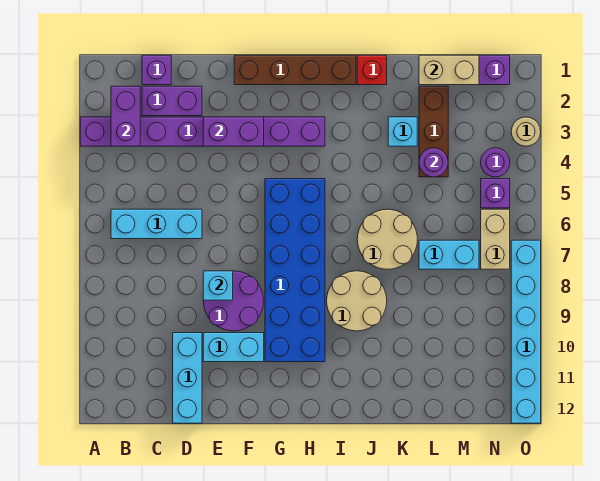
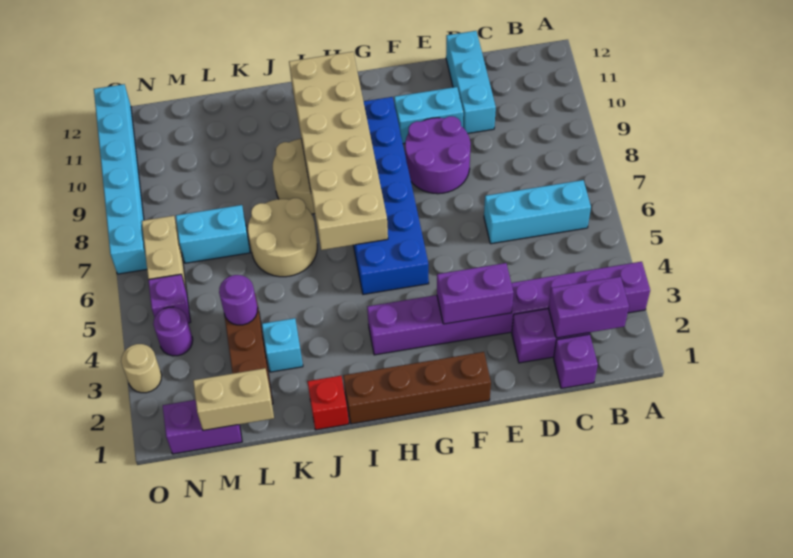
purple 1x2 brick [111,86,140,146] -> purple 1x2 brick turned to [549,277,629,338]
cyan 1x1 brick [203,271,233,300] -> none
none -> tan 2x6 brick [289,52,388,250]

